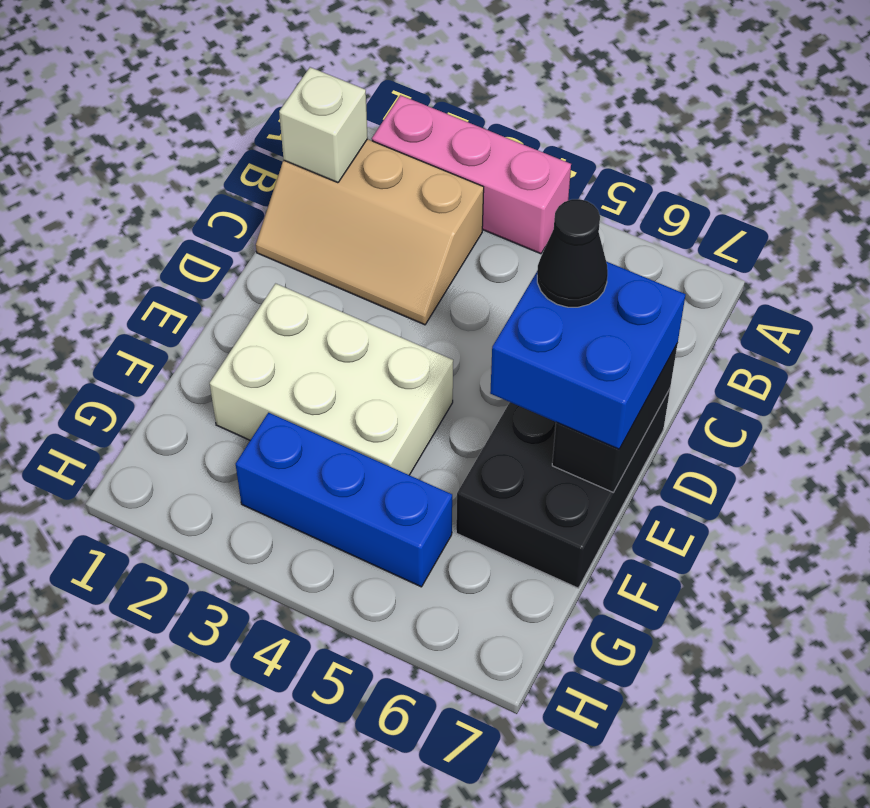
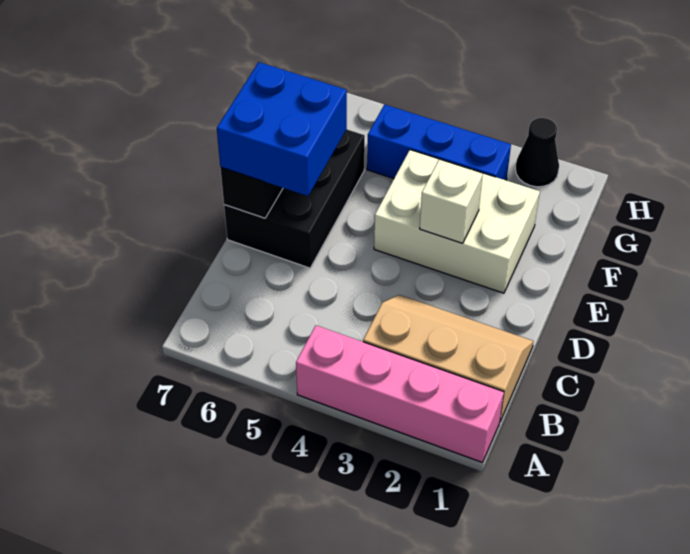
pink 1x3 brick [372,95,571,254] -> pink 1x4 brick [296,325,504,463]
white 1x1 brick [279,67,368,183] -> white 1x1 brick moved to [420,159,483,243]
black 1x1 cone [537,199,608,307] -> black 1x1 cone moved to [515,118,559,187]

